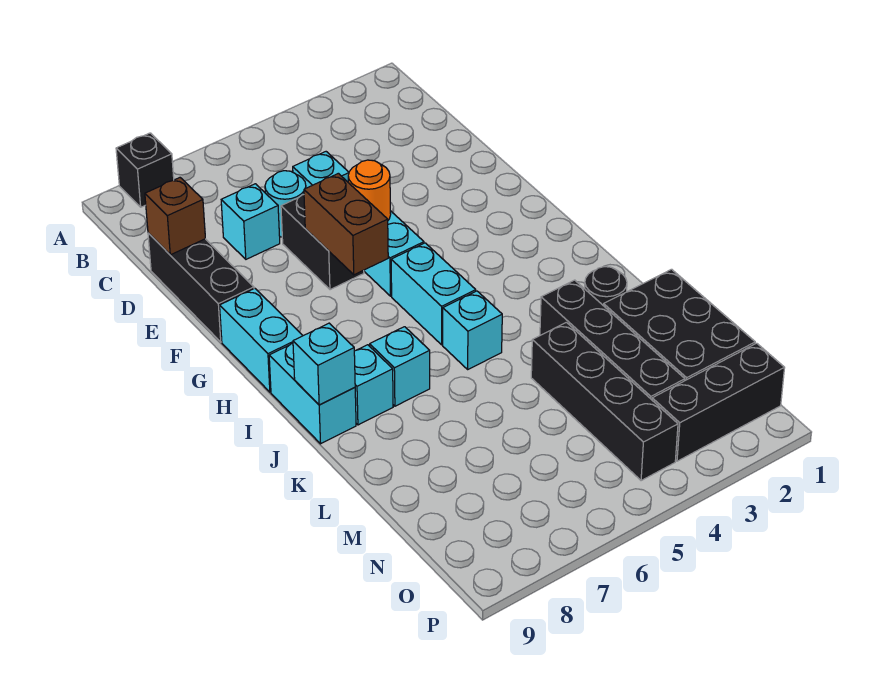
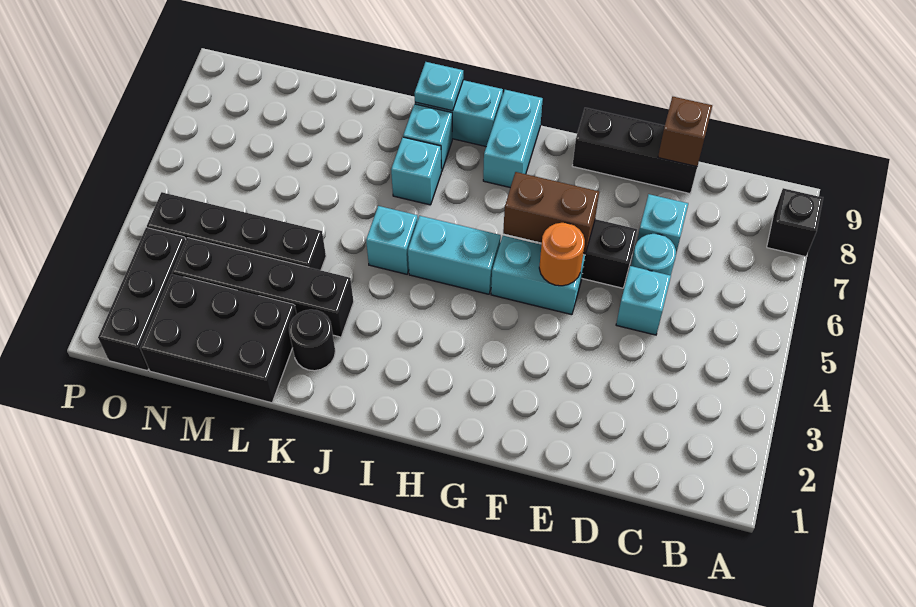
cyan 1x2 brick [220,288,303,392] -> cyan 1x2 brick turned to [483,90,543,188]
cyan 1x1 brick [293,323,355,405] -> cyan 1x1 plate [415,62,463,111]

